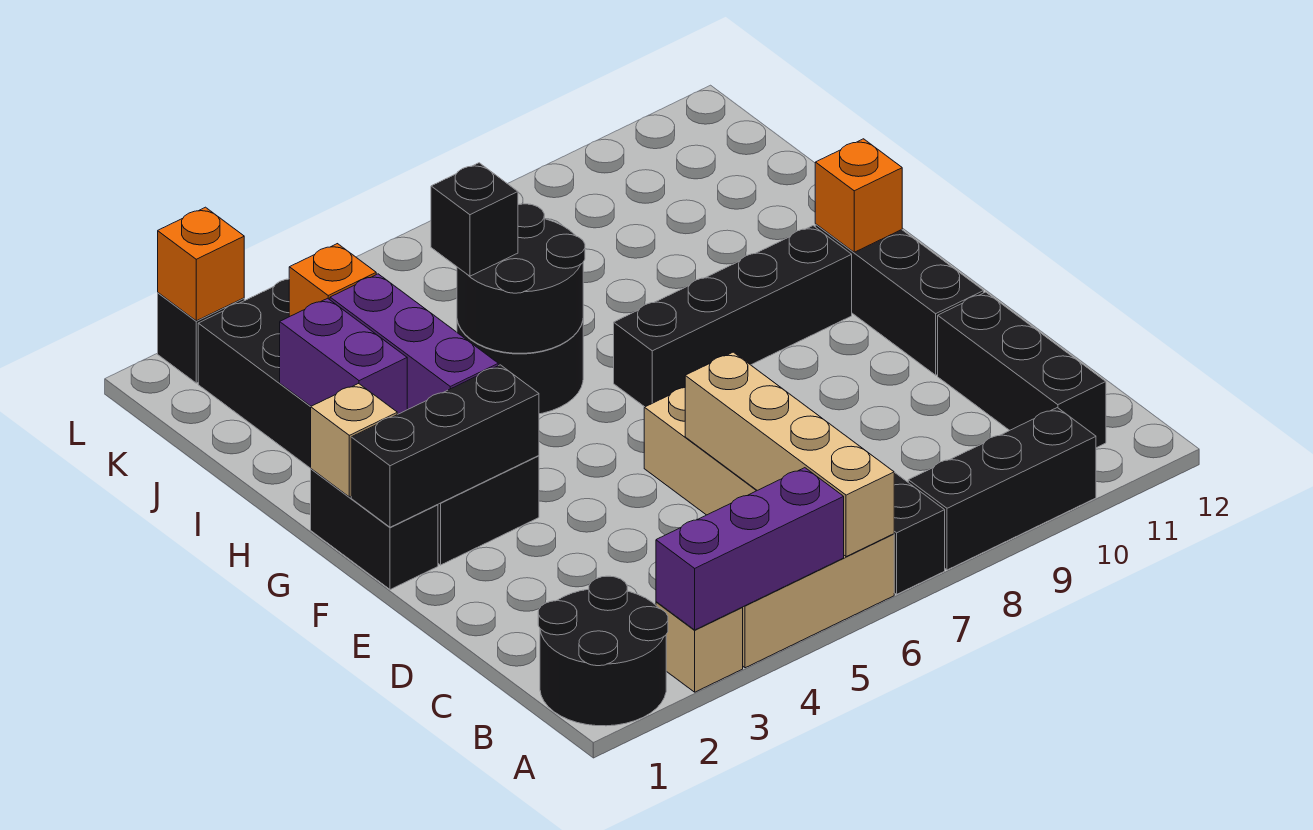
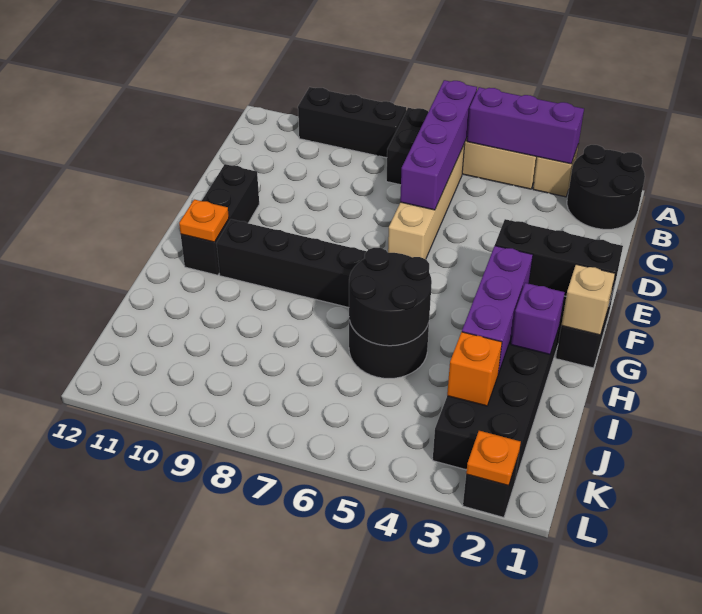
tan 1x4 brick [685,352,894,557] -> purple 1x4 brick [400,80,477,210]
black 1x3 brick [938,292,1106,448] -> none
orange 1x1 brick [815,139,902,252] -> orange 1x1 plate [179,200,229,242]
purple 1x2 brick [280,298,407,414] -> purple 1x1 brick [511,283,565,354]
black 1x1 brick [431,163,518,276] -> none
orange 1x1 brick [158,207,244,321] -> orange 1x1 plate [466,431,521,486]

